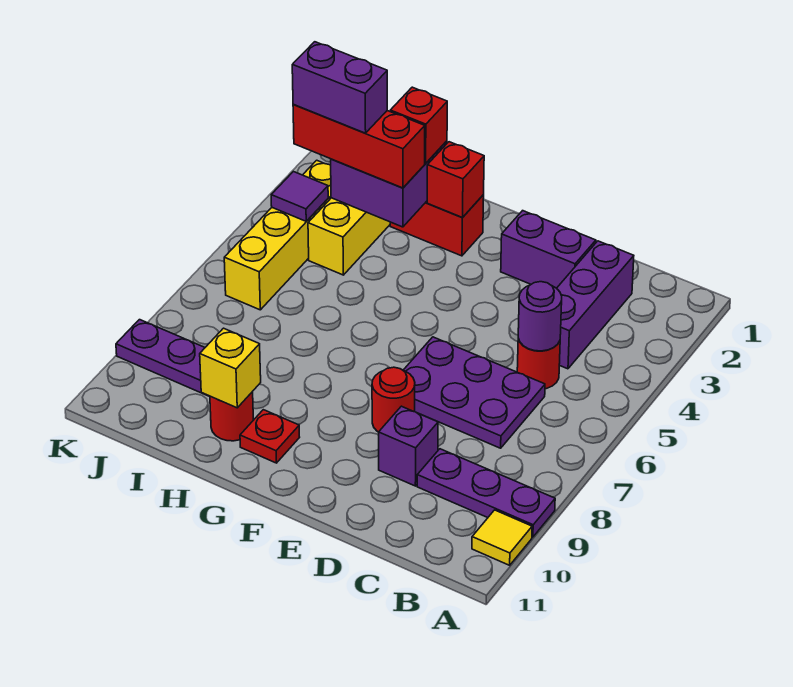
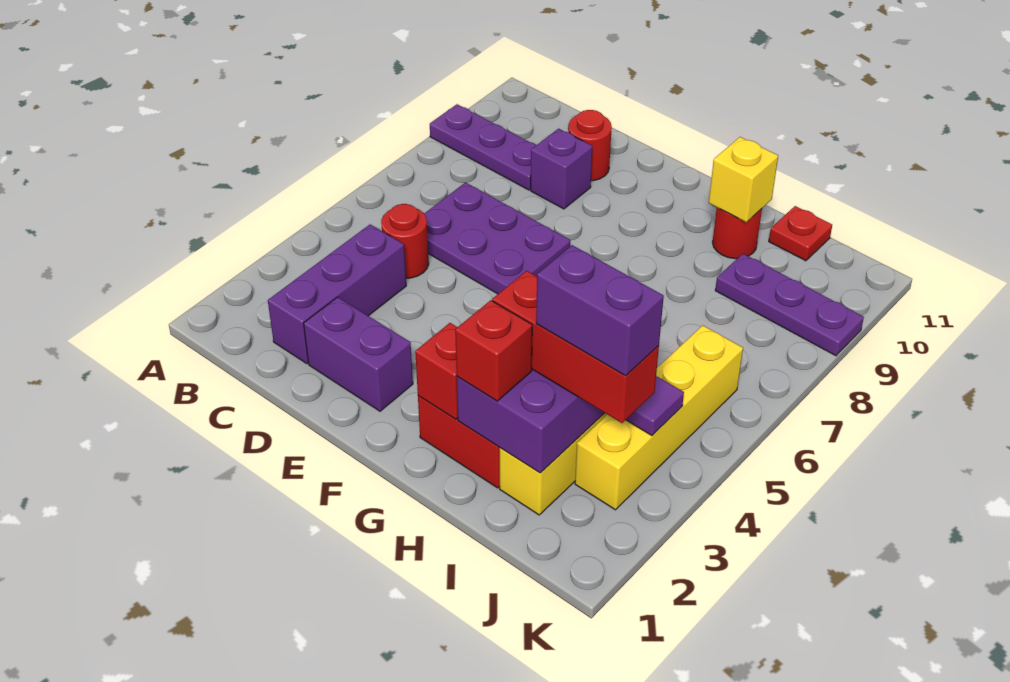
yellow 1x1 tile [472,510,532,565] -> none
purple 1x1 round brick [518,282,562,351] -> none
red 1x1 round brick [372,367,415,432] -> red 1x1 round brick moved to [568,110,612,181]
red 1x1 plate [240,410,300,463] -> red 1x1 plate moved to [769,206,832,261]

